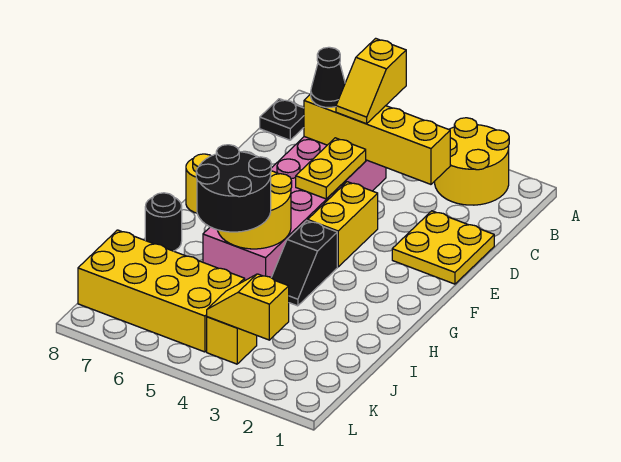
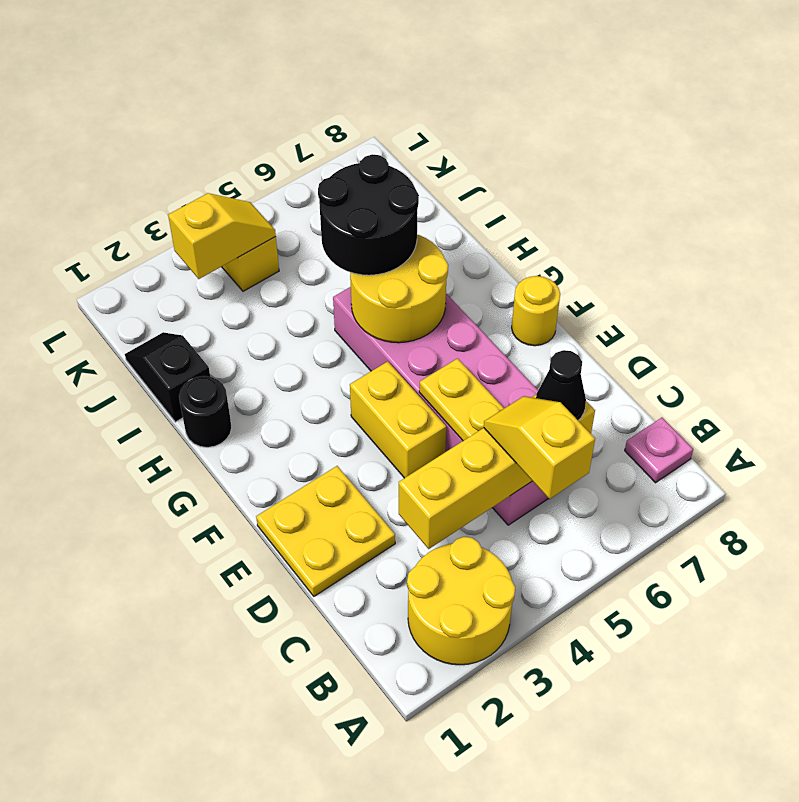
black 1x1 plate [260,99,304,140] -> pink 1x1 plate [625,418,693,483]
black 1x2 slope [271,221,337,306] -> black 1x2 slope moved to [125,332,210,422]
black 1x1 round brick [145,193,182,251] -> black 1x1 round brick moved to [179,376,232,447]
yellow 2x4 brick [78,230,245,352] -> none

